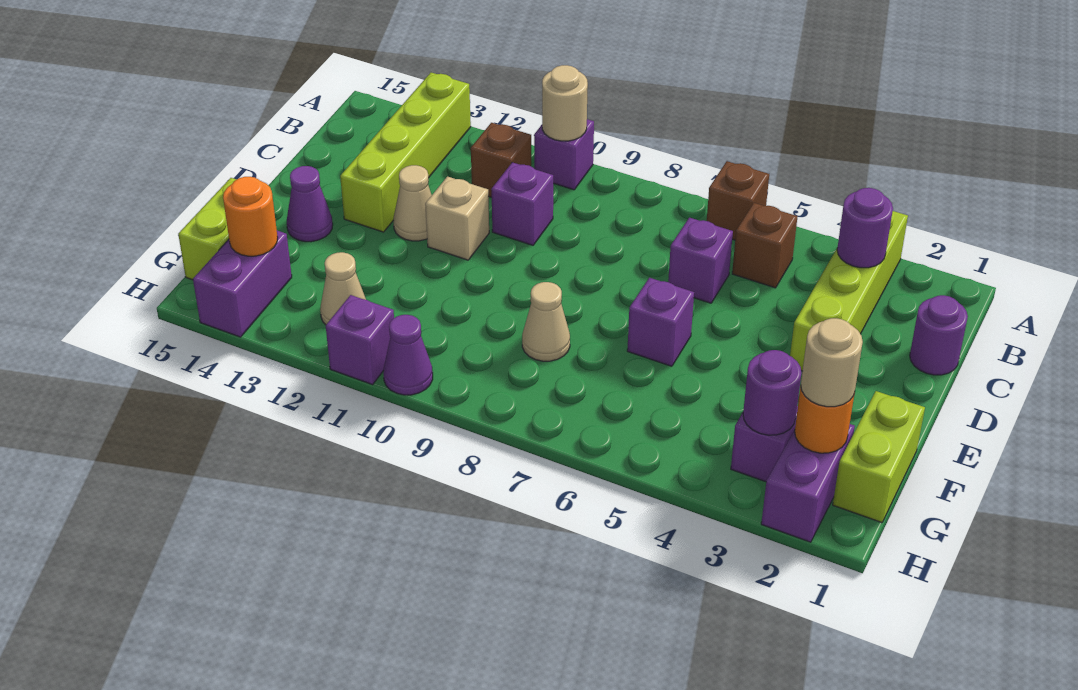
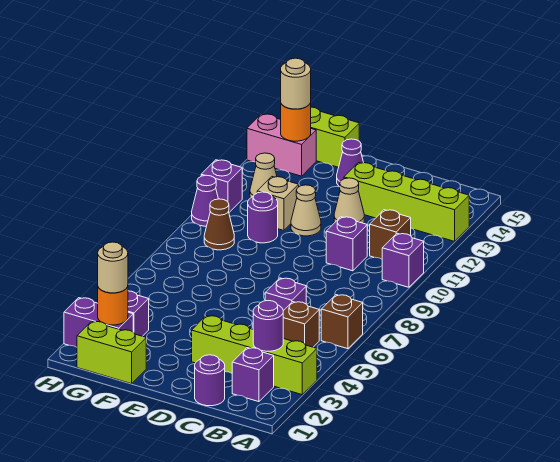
tan 1x1 round brick [542,65,588,141] -> tan 1x1 round brick moved to [281,58,311,109]
tan 1x1 brick [425,177,489,260] -> tan 1x1 brick moved to [257,177,299,230]
purple 1x1 brick [627,278,694,366] -> purple 1x1 brick moved to [232,348,274,402]
tan 1x1 cone [522,282,570,361] -> tan 1x1 cone moved to [291,185,321,236]
purple 1x1 round brick [743,350,802,435] -> purple 1x1 round brick moved to [248,192,278,243]
none -> brown 1x1 cone [204,199,234,250]
purple 1x2 brick [193,231,292,337] -> pink 1x2 brick [247,114,316,176]

